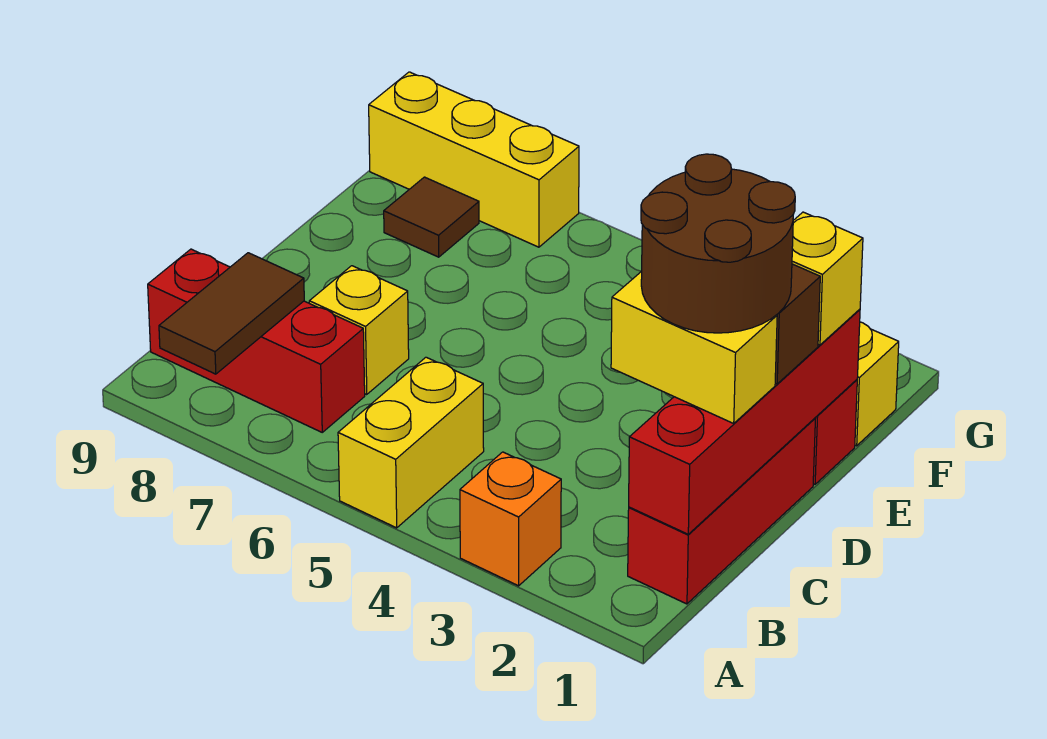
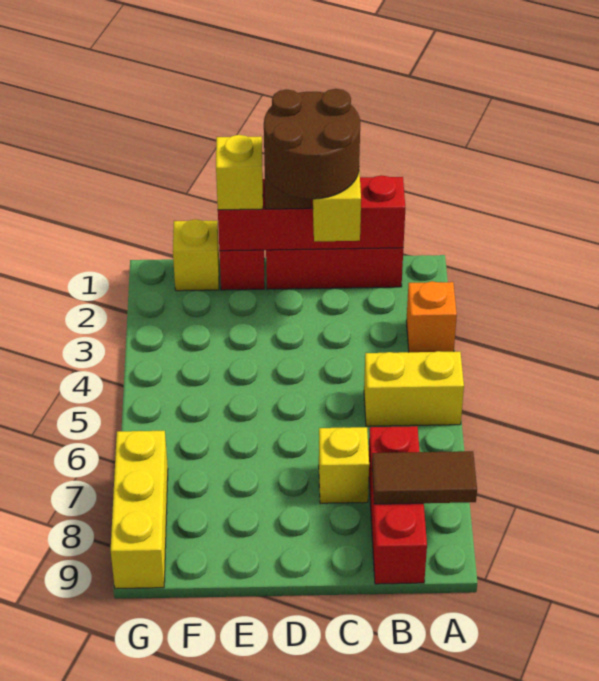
brown 1x1 tile [384,177,479,257] -> none

